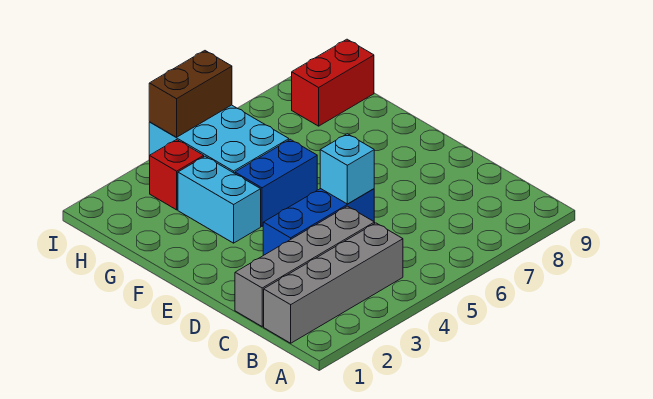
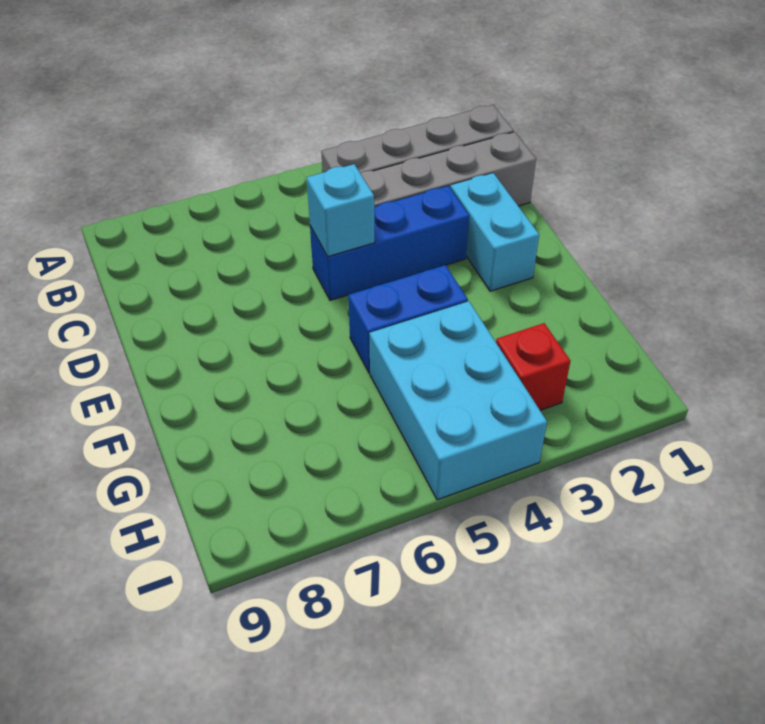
cyan 1x2 brick [178,156,261,243] -> cyan 1x2 brick moved to [451,173,539,291]
red 1x2 brick [292,39,374,126] -> none
brown 1x2 brick [149,51,232,137] -> none

